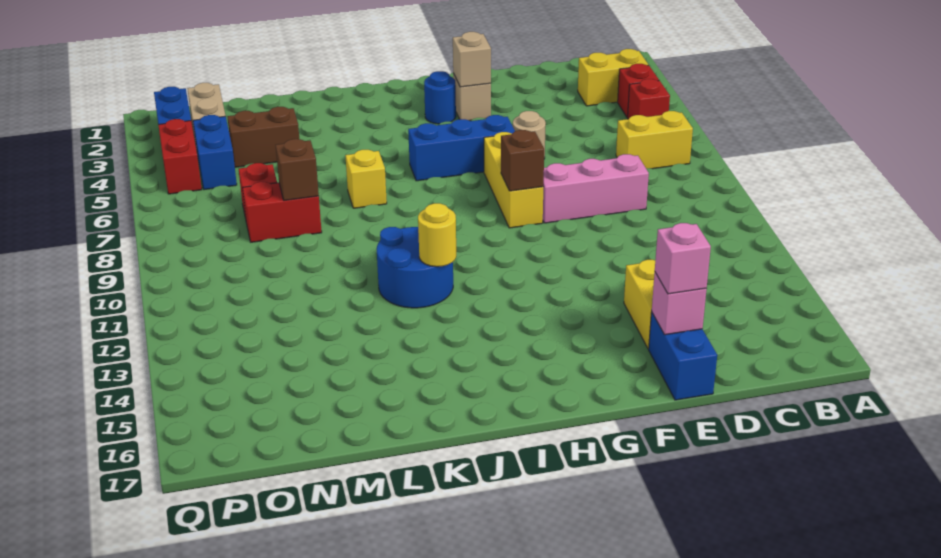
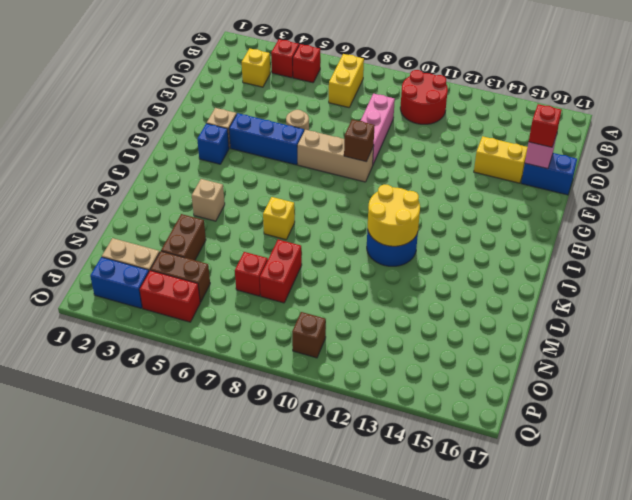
yellow 1x2 brick [578,49,648,106] -> yellow 1x1 brick [242,48,270,87]
none -> red 2x2 round brick [400,70,448,124]
pink 1x1 brick [655,223,711,294] -> red 1x1 brick [529,104,562,147]
tan 1x1 brick [453,32,491,87] -> tan 1x1 brick moved to [192,179,225,221]
blue 1x3 brick [408,115,515,181] -> blue 1x3 brick turned to [229,113,304,165]
yellow 1x3 brick [484,132,543,228] -> tan 1x3 brick [297,130,374,182]
blue 1x1 round brick [424,71,456,124] -> blue 1x1 brick [197,123,229,164]
yellow 1x1 round brick [418,203,456,267] -> yellow 2x2 round brick [368,185,420,246]
brown 1x1 brick [276,139,319,200] -> brown 1x1 brick moved to [292,312,326,358]
blue 1x2 brick [193,115,237,190] -> brown 1x2 brick [150,251,210,302]

